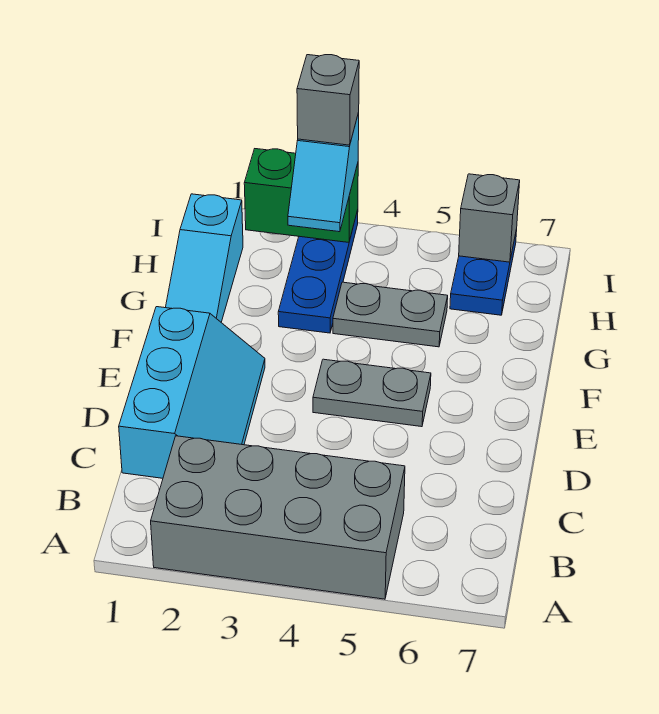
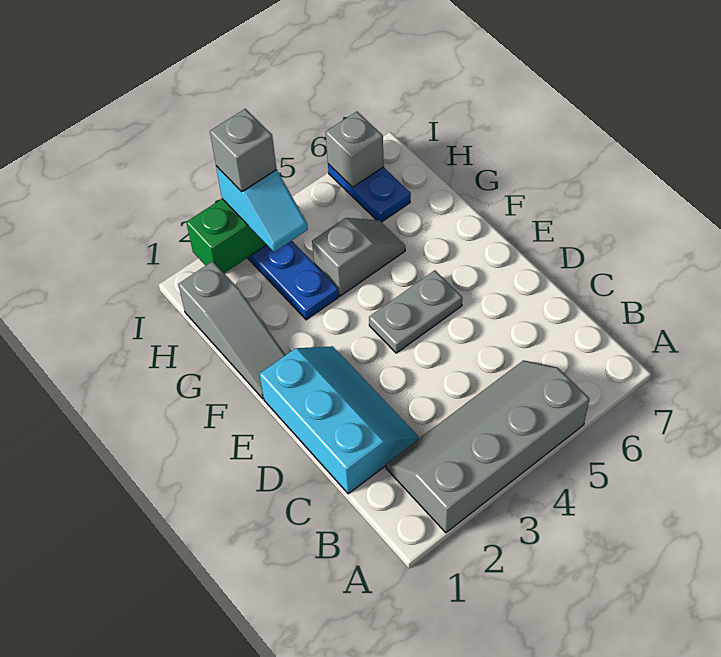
grey 2x4 brick [151,436,405,599] -> grey 2x4 slope [386,360,589,533]
cyan 1x3 slope [166,194,243,322] -> grey 1x3 slope [178,261,285,399]
grey 1x2 plate [333,282,448,347] -> grey 1x2 slope [312,218,405,296]

